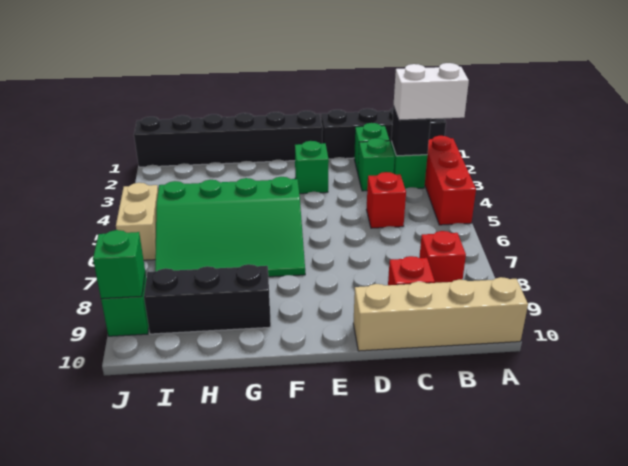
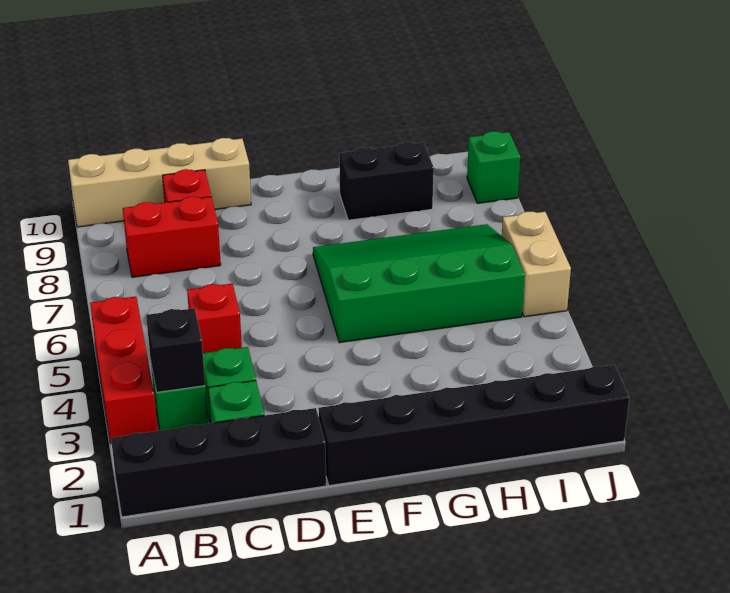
white 1x2 brick [393,63,469,120] -> none
red 1x1 brick [419,231,466,283] -> red 1x2 brick [123,197,221,277]
green 1x1 brick [295,141,329,194] -> none
black 1x3 brick [144,264,271,334] -> black 1x2 brick [339,142,434,220]
green 1x1 brick [93,230,145,299] -> none

